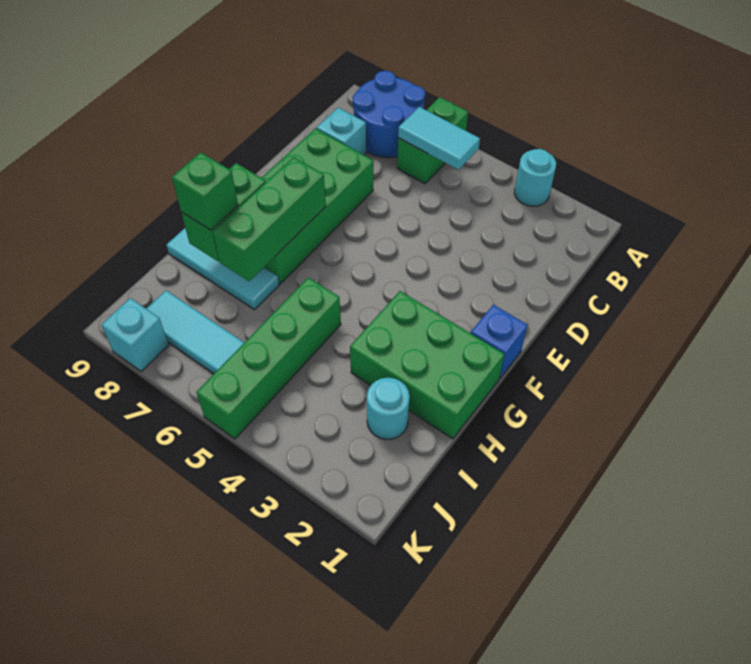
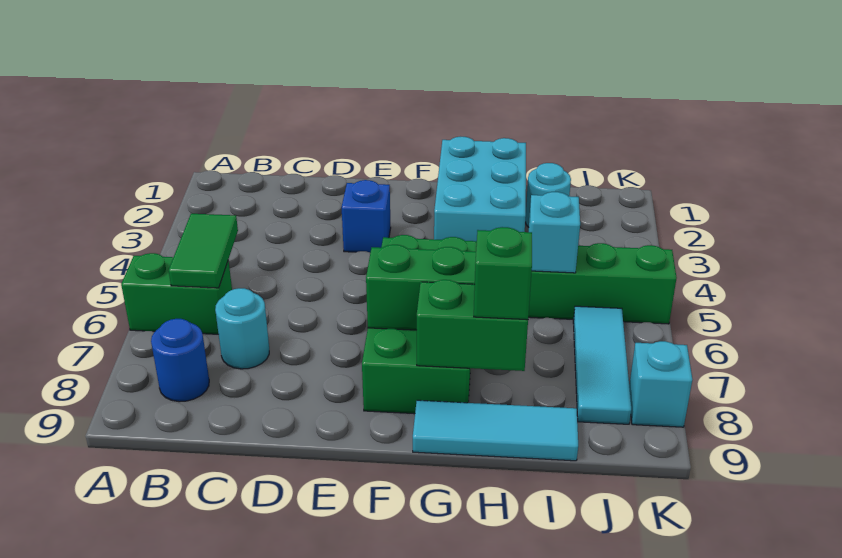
cyan 1x1 round brick [514,149,556,206] -> cyan 1x1 round brick moved to [215,288,269,369]
blue 2x2 round brick [353,71,425,158] -> blue 1x1 round brick [151,319,209,402]
cyan 1x2 tile [398,107,480,170] -> green 1x2 tile [169,214,238,288]
cyan 1x1 brick [317,107,366,155] -> cyan 1x1 brick moved to [529,192,580,273]
green 2x4 brick [262,128,373,284] -> green 2x4 brick turned to [362,235,477,414]
blue 1x1 brick [471,305,528,378] -> blue 1x1 brick moved to [342,180,391,253]
green 2x3 brick [350,291,504,439] -> cyan 2x3 brick [434,137,526,241]
cyan 1x3 tile [166,228,279,310] -> cyan 1x3 tile turned to [413,400,578,461]

